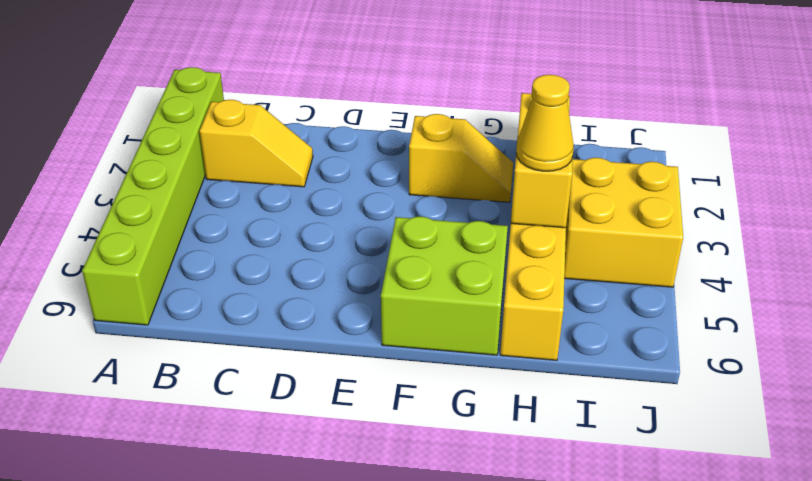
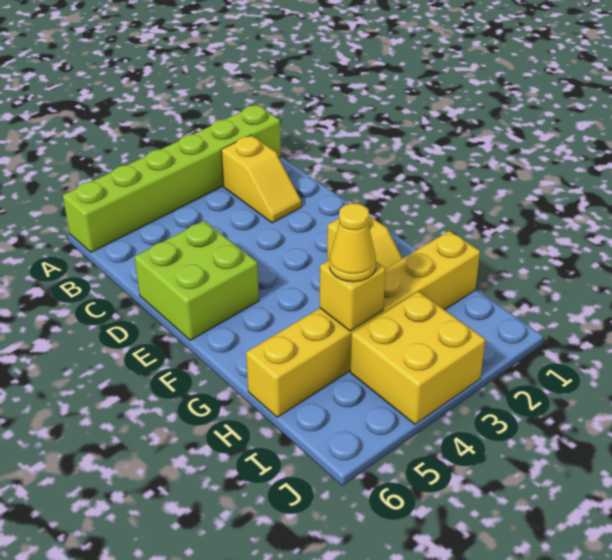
lime 2x2 brick [381,216,508,355] -> lime 2x2 brick moved to [134,221,259,340]

